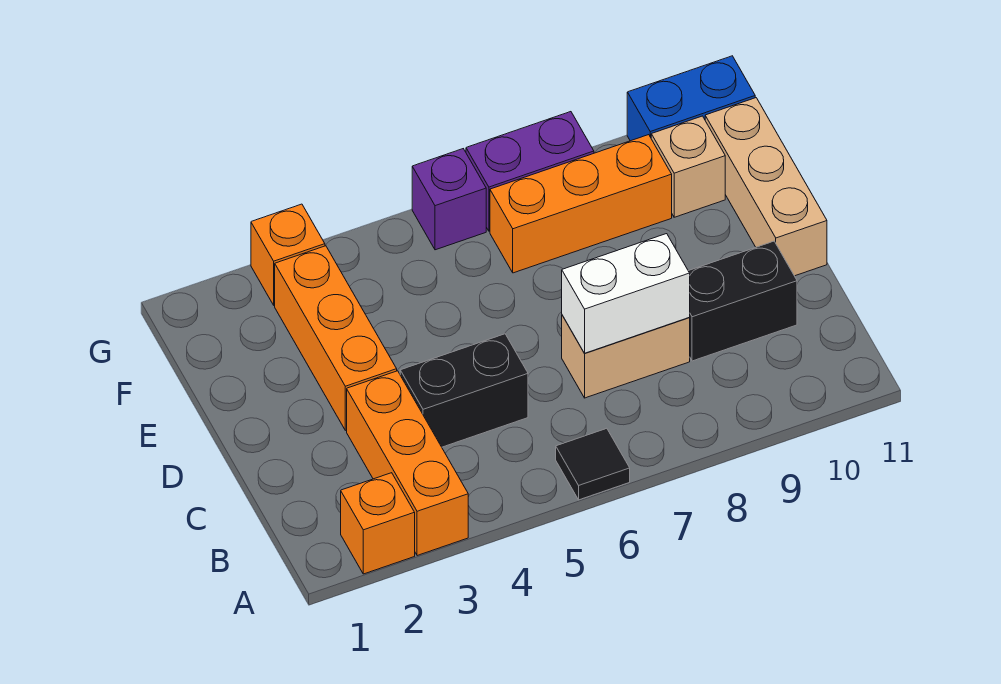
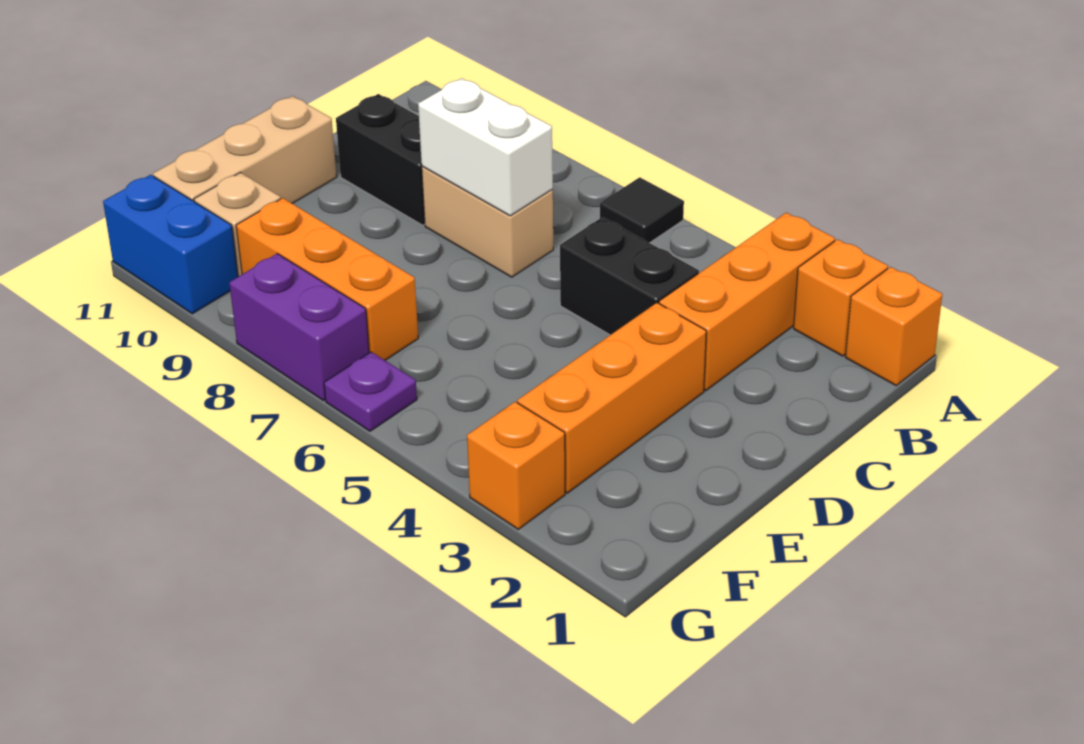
none -> orange 1x1 brick [845,267,942,385]
purple 1x1 brick [412,149,486,250] -> purple 1x1 plate [324,352,417,431]

